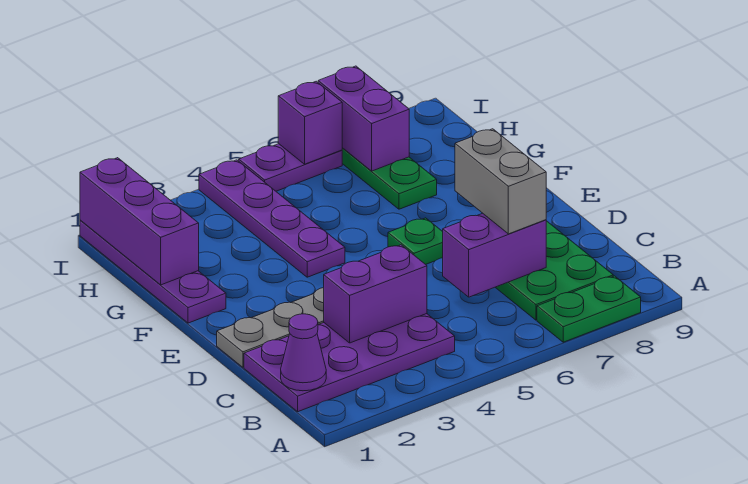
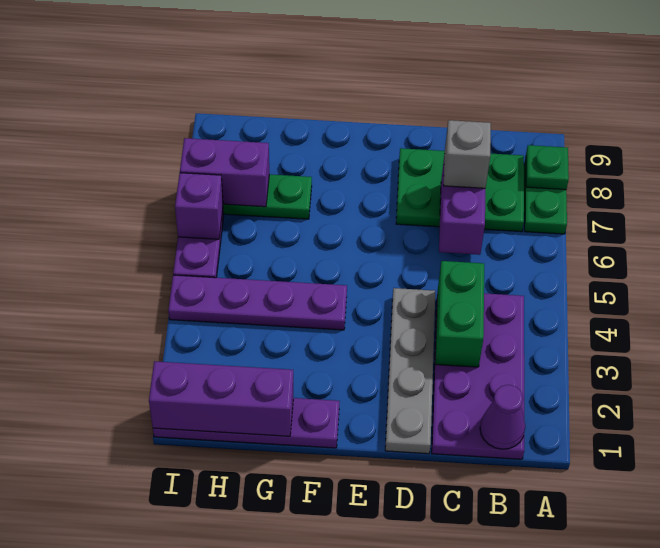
purple 1x2 brick [324,245,427,343] -> green 1x2 brick [435,261,484,367]
grey 1x2 brick [455,129,546,234] -> grey 1x1 brick [444,120,491,188]
green 1x1 plate [388,218,443,264] -> green 1x1 plate moved to [526,145,569,190]

